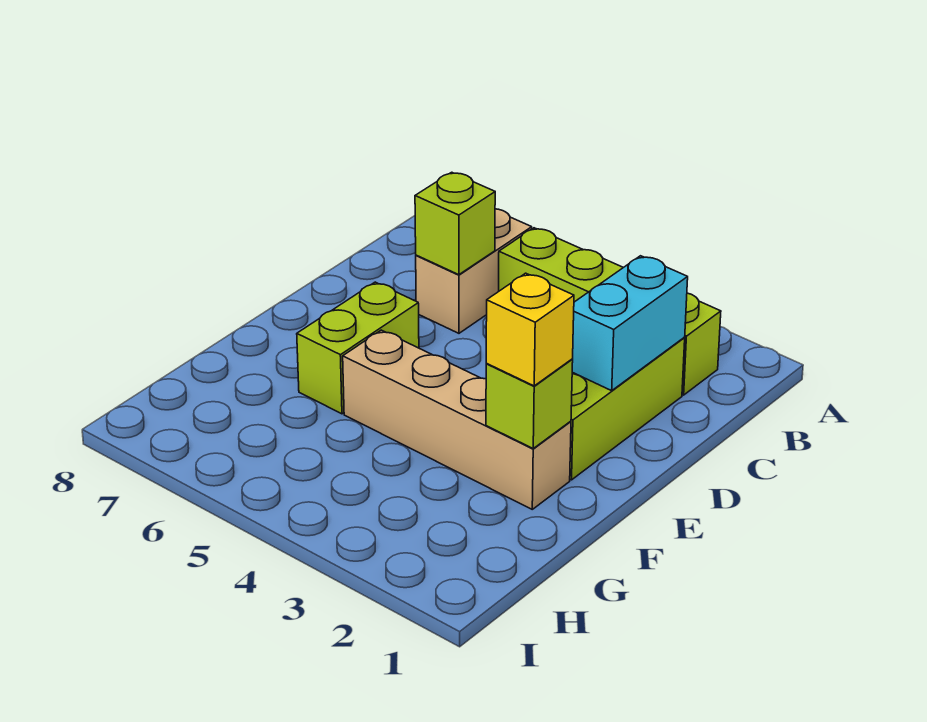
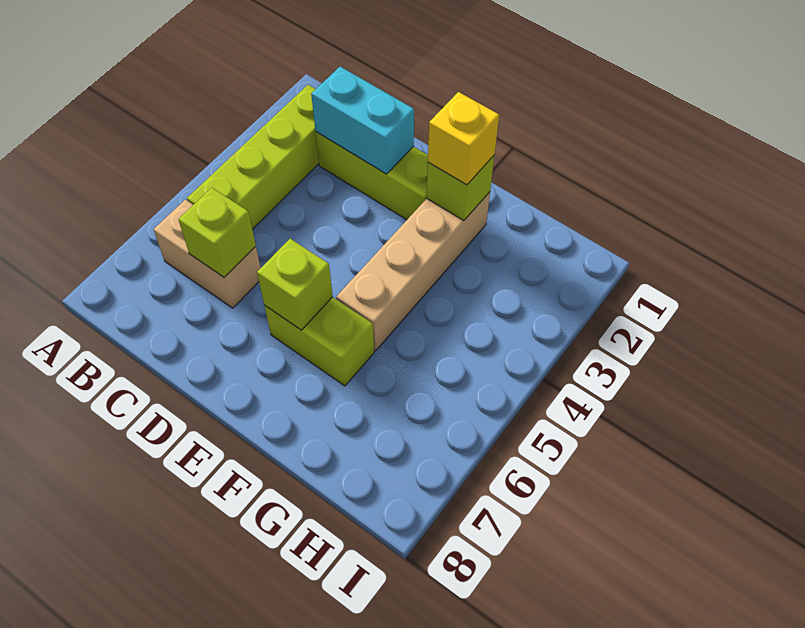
none -> lime 1x1 brick [257,239,333,330]

